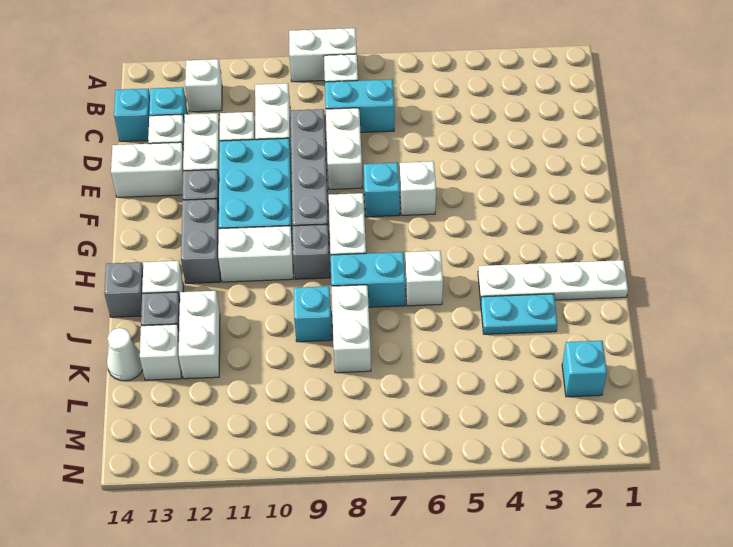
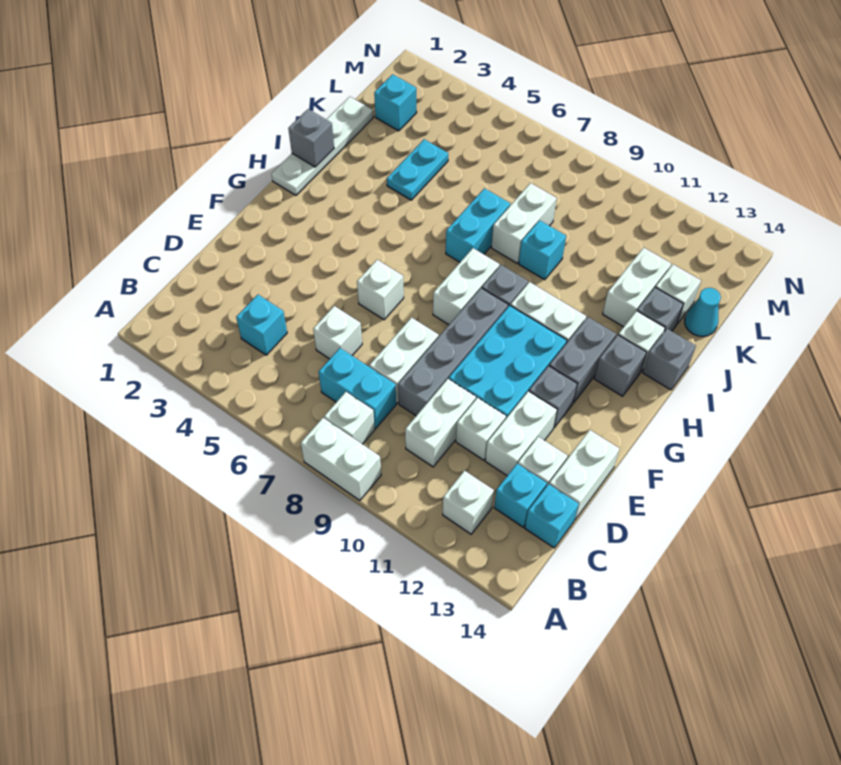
white 1x2 brick [111,142,184,197] -> white 1x2 brick turned to [549,430,620,520]
cyan 1x1 brick [364,163,400,217] -> cyan 1x1 brick moved to [236,295,287,355]
none -> grey 1x1 brick [594,335,646,396]
white 1x4 plate [478,260,628,301] -> white 1x4 plate turned to [272,97,373,195]
none -> grey 1x1 brick [288,109,334,167]
white 1x1 brick [405,251,443,306] -> white 1x1 brick moved to [313,306,362,359]
cyan 1x2 brick [331,252,405,307] -> cyan 1x2 brick turned to [446,188,510,262]
cyan 1x2 plate [481,294,557,334] -> cyan 1x2 plate turned to [387,139,448,200]
white 1x1 cone [107,328,143,381] -> cyan 1x1 cone [685,288,721,337]

